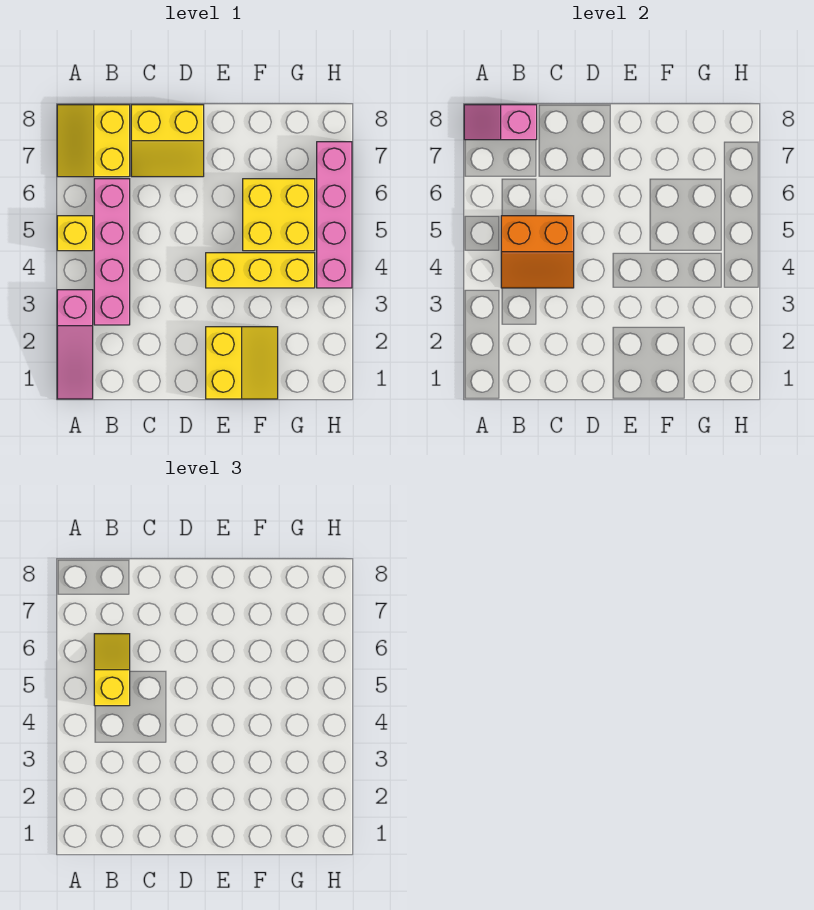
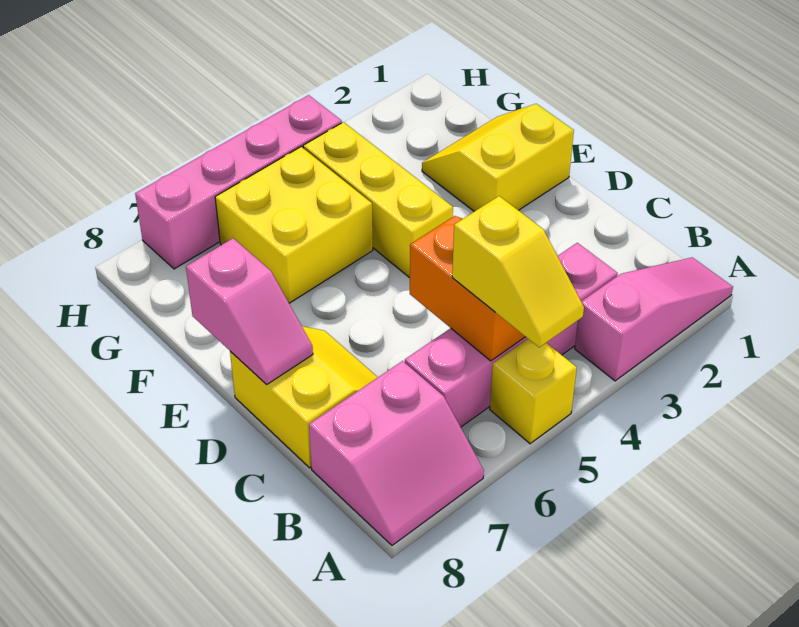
yellow 2x2 slope [57,105,130,177] -> pink 2x2 slope [309,361,484,545]
pink 1x2 slope [464,105,537,140] -> pink 1x2 slope moved to [186,238,313,385]
yellow 1x2 slope [94,634,130,706] -> yellow 1x2 slope turned to [452,196,584,347]

